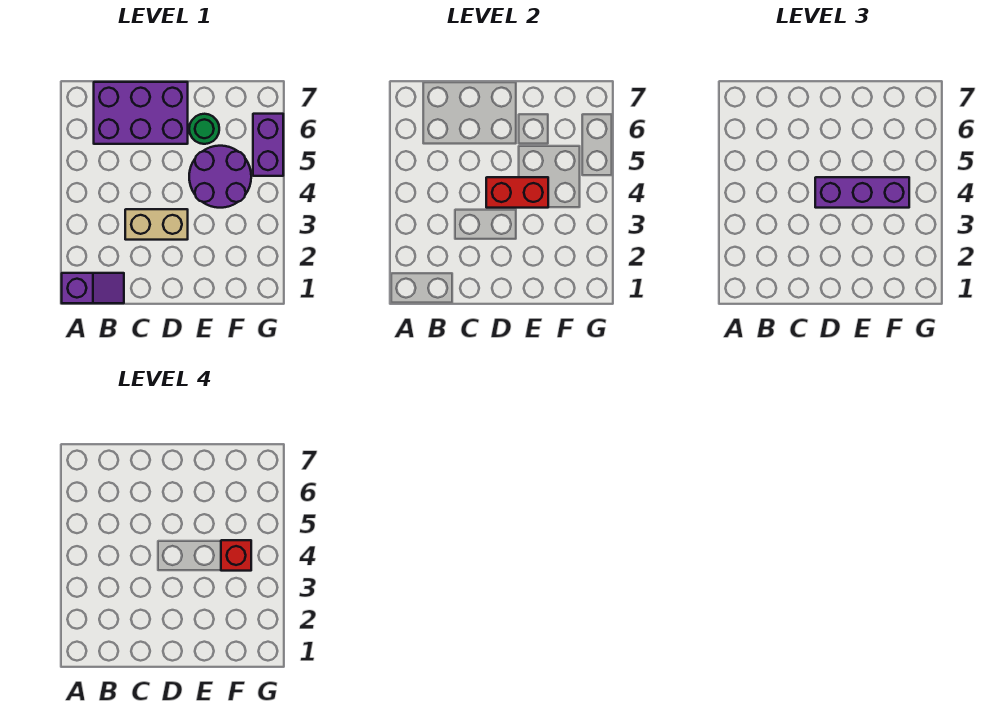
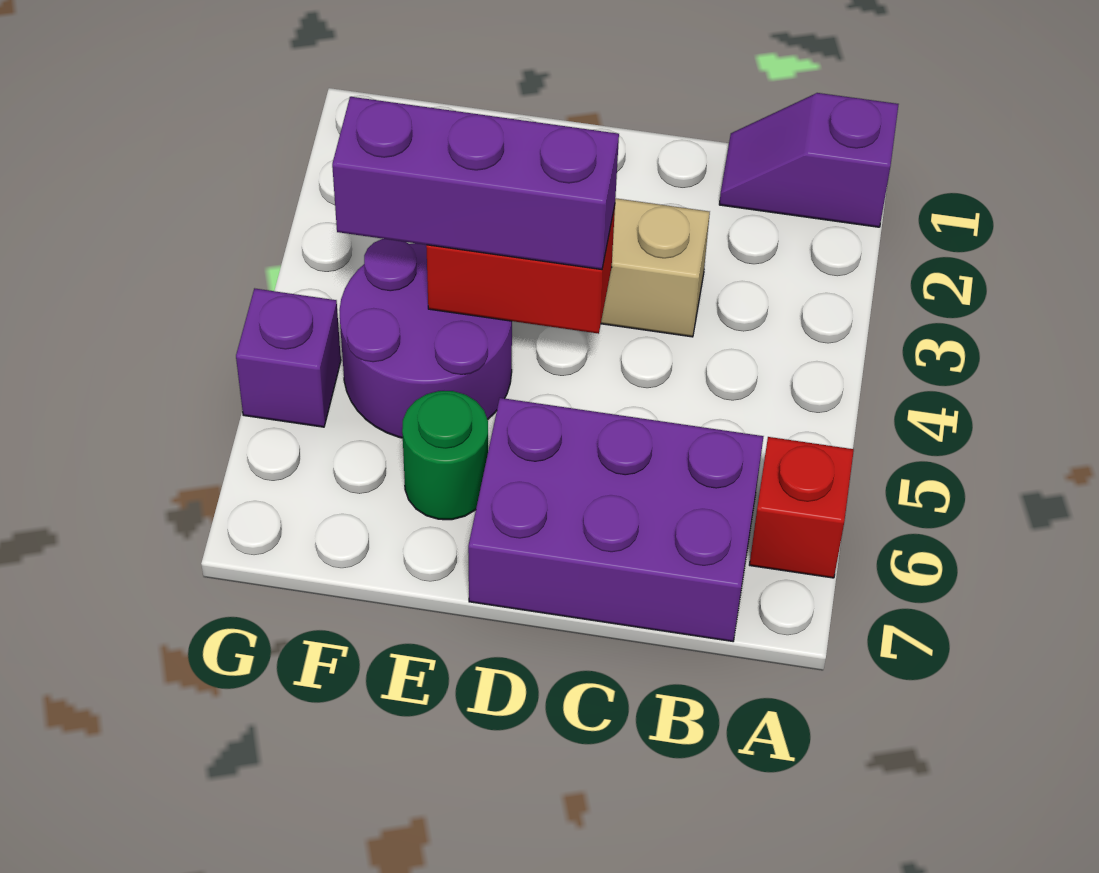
red 1x1 brick [221,540,251,571] -> red 1x1 brick moved to [749,437,854,578]
purple 1x2 brick [253,114,283,176] -> purple 1x1 brick [236,288,341,427]

